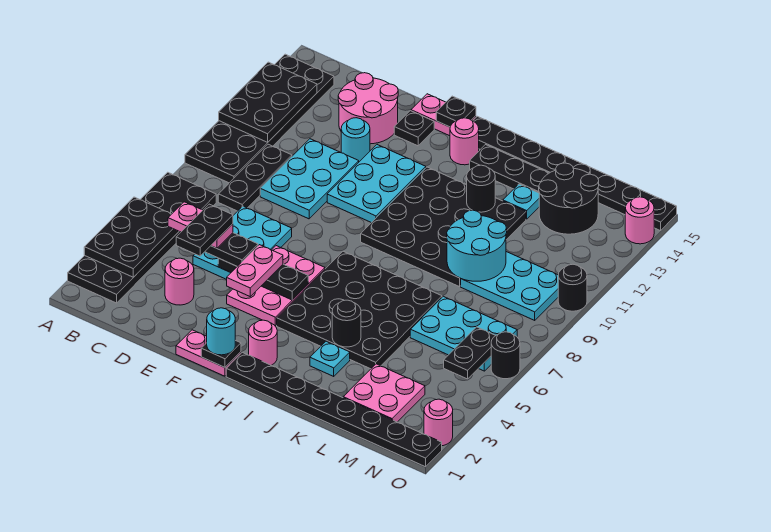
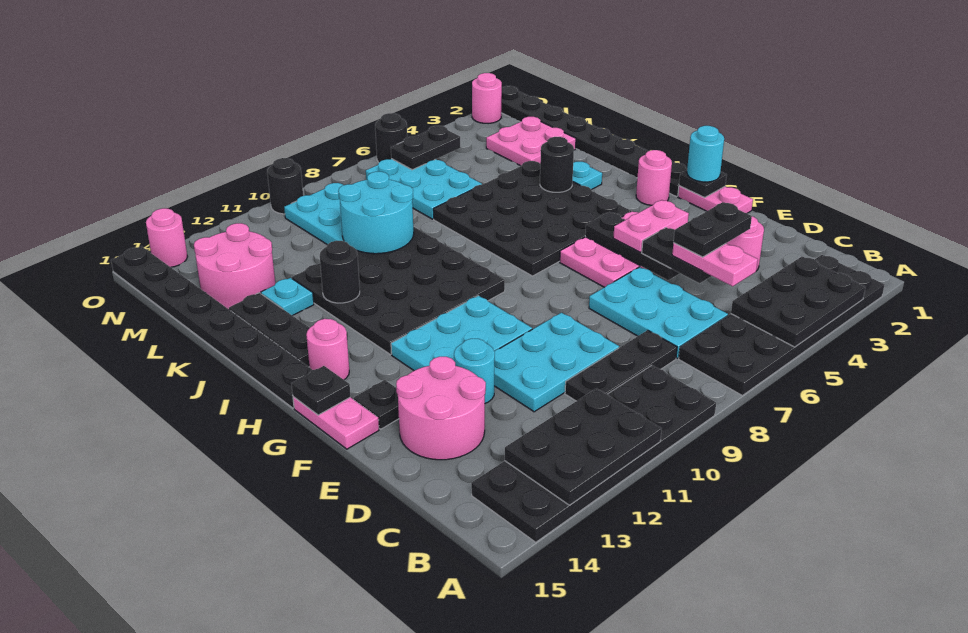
cyan 2x3 plate [193,206,292,279] -> cyan 2x3 plate turned to [589,267,728,358]
black 2x2 round brick [539,163,599,234] -> pink 2x2 round brick [194,223,275,309]

